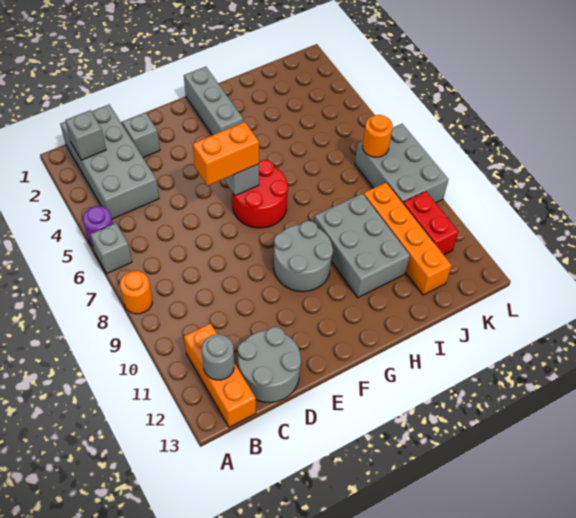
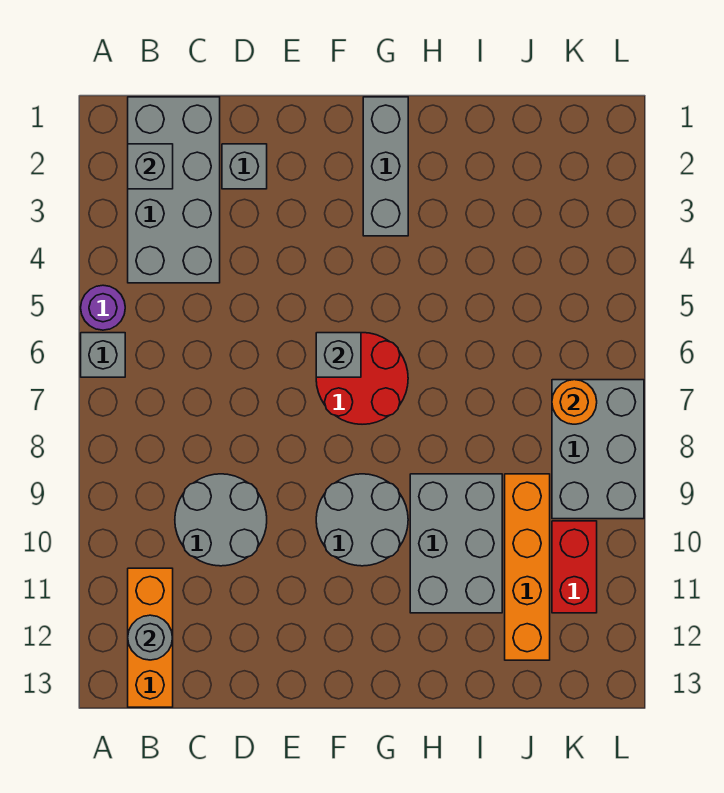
orange 1x1 round brick [120,271,152,314] -> none
grey 2x2 round brick [238,327,301,402] -> grey 2x2 round brick moved to [175,474,267,566]
orange 1x2 brick [193,122,259,186] -> none

